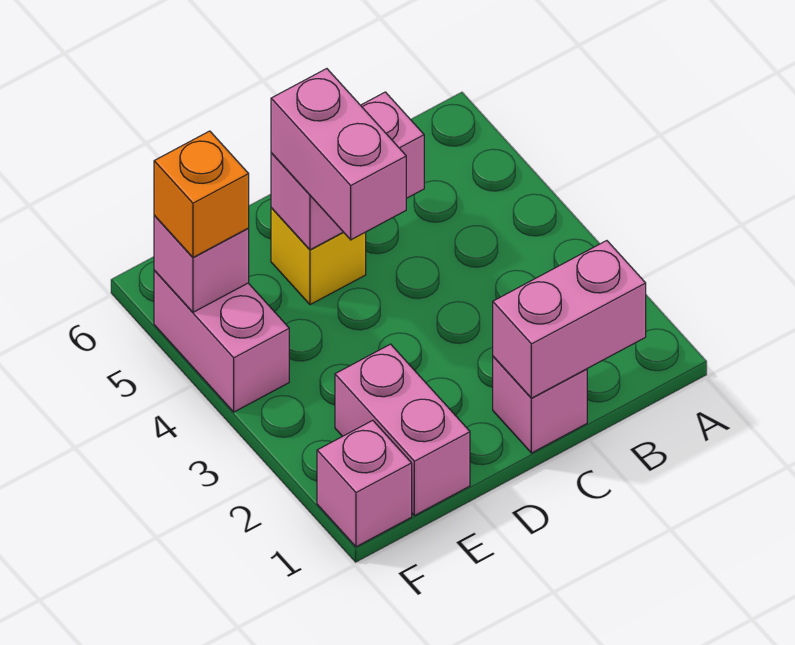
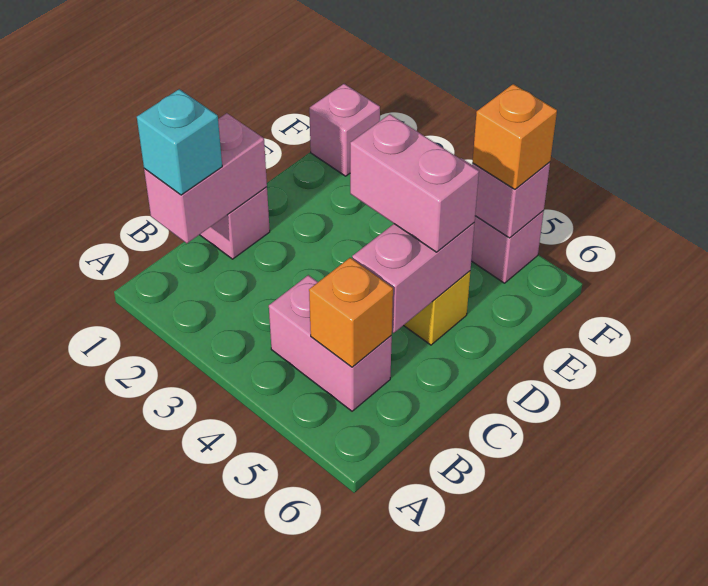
none -> cyan 1x1 brick [137,89,222,195]
none -> orange 1x1 brick [309,258,393,367]
pink 1x2 brick [335,344,470,516] -> pink 1x2 brick moved to [269,275,392,411]

